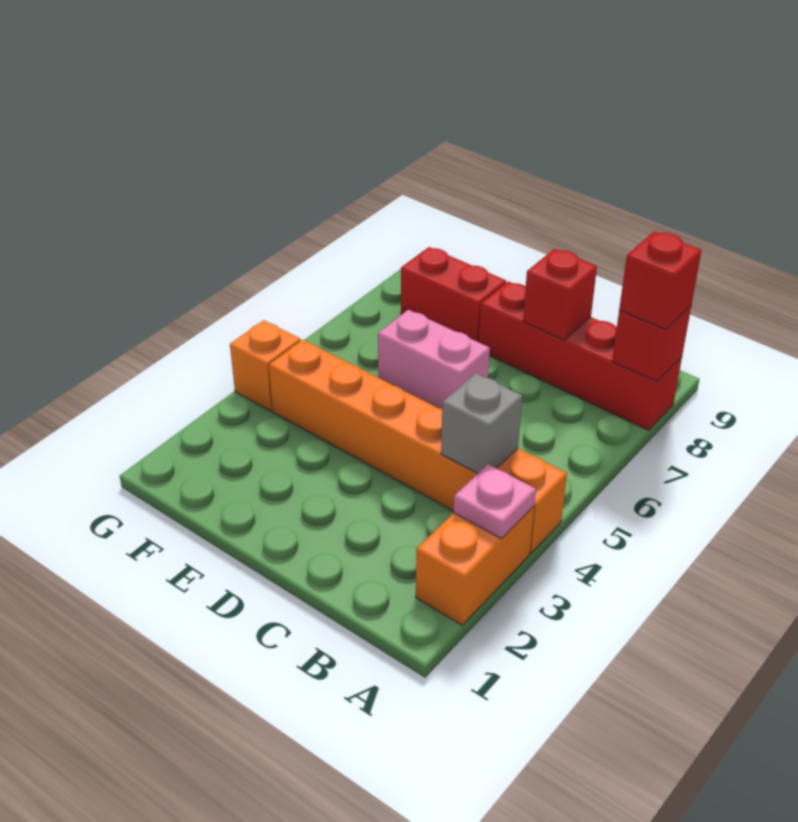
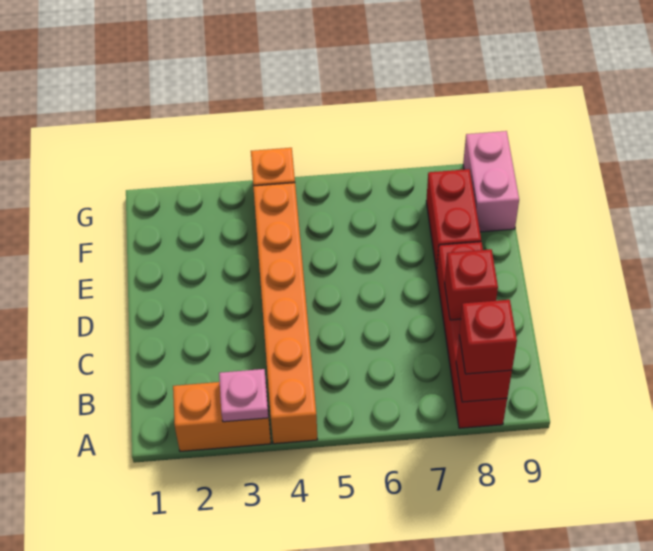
grey 1x1 brick [441,373,522,473] -> none
pink 1x2 brick [378,310,490,409] -> pink 1x2 brick moved to [463,131,519,232]

